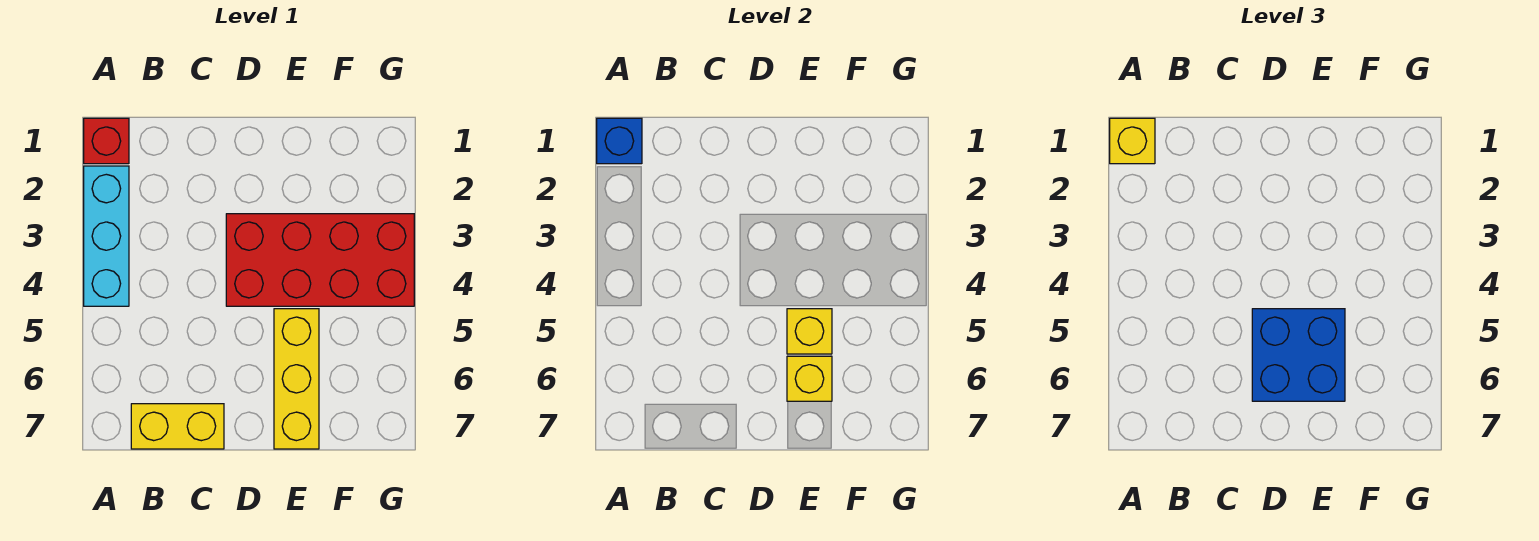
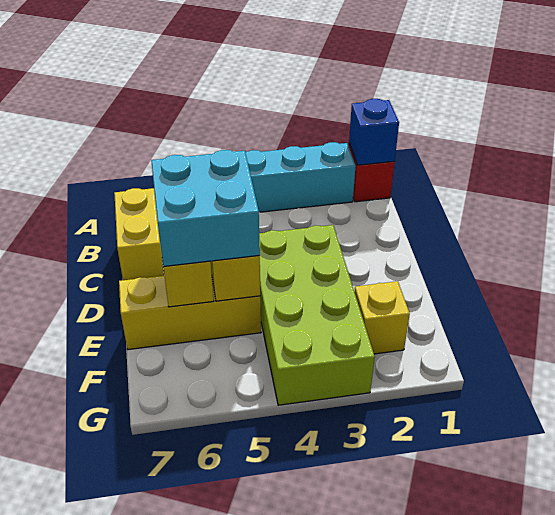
yellow 1x1 brick [1110,118,1155,164] -> yellow 1x1 brick moved to [354,281,410,354]
red 2x4 brick [226,214,414,306] -> lime 2x4 brick [259,225,375,405]
blue 2x2 brick [1252,309,1345,401] -> cyan 2x2 brick [151,150,260,267]

